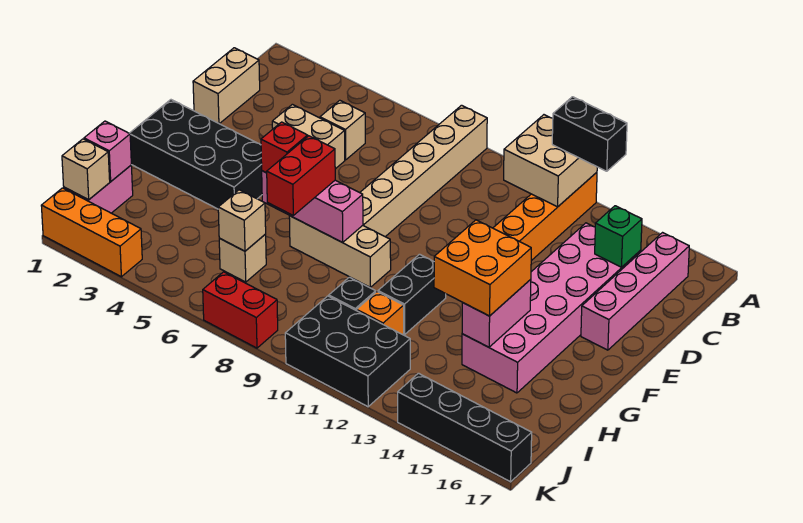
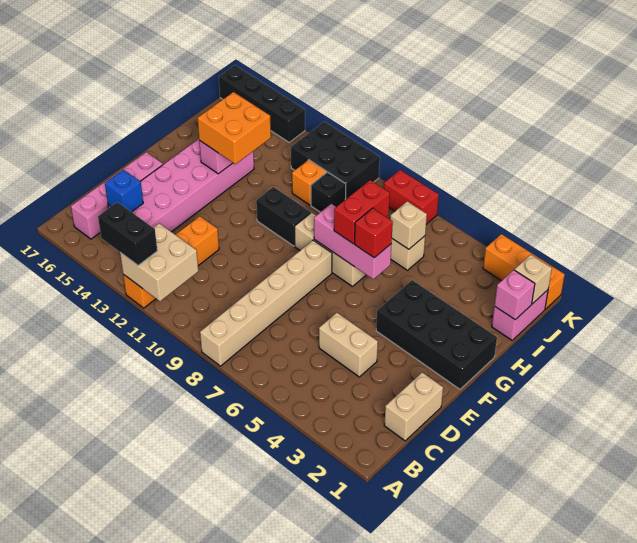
tan 1x1 brick [320,100,365,160] -> none
green 1x1 brick [595,206,642,267] -> blue 1x1 brick [105,170,143,212]
black 1x2 brick [378,254,446,335] -> black 1x2 brick turned to [256,187,311,246]

